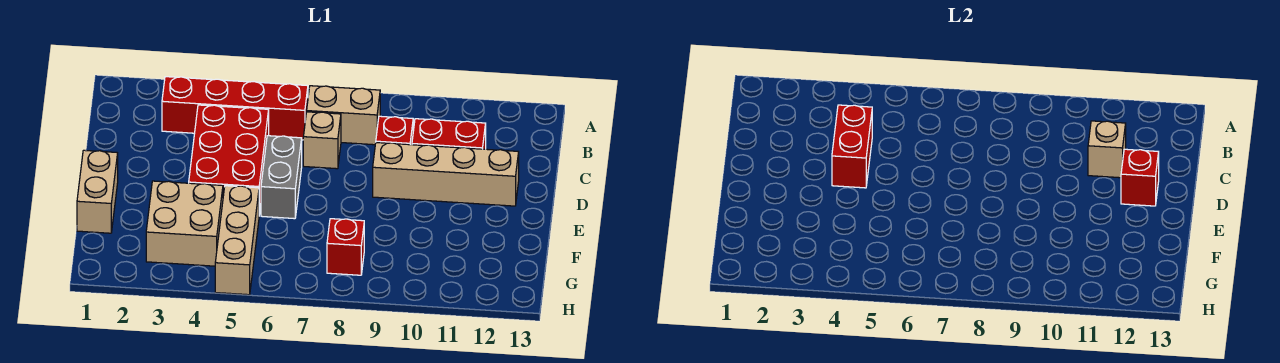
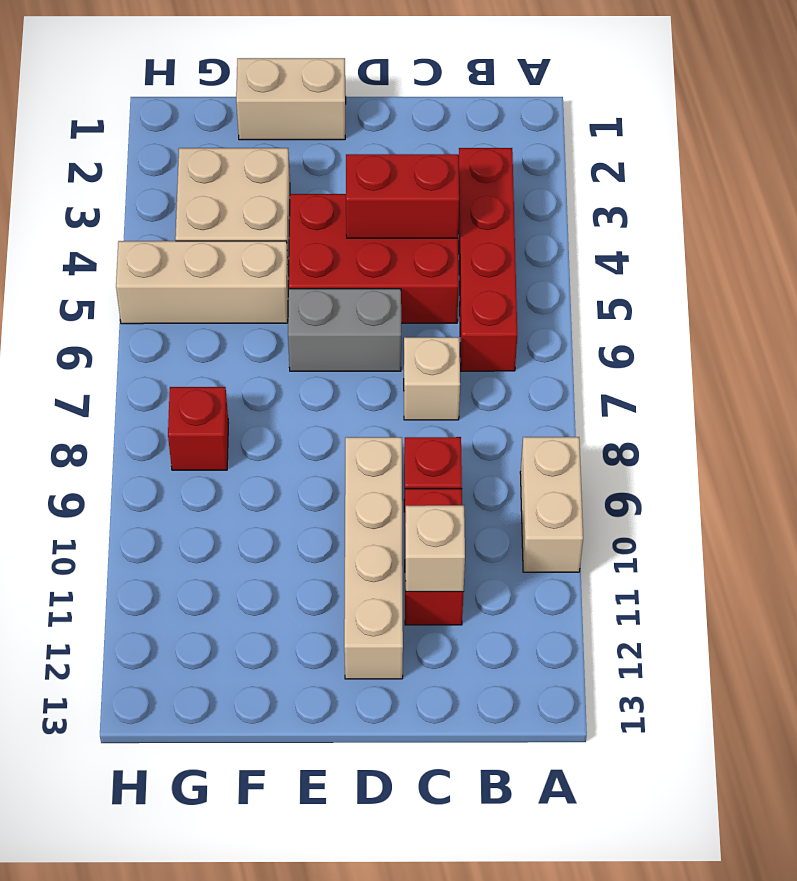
tan 1x2 brick [307,86,380,145] -> tan 1x2 brick moved to [520,437,583,572]
red 1x1 brick [1121,149,1159,206] -> none

